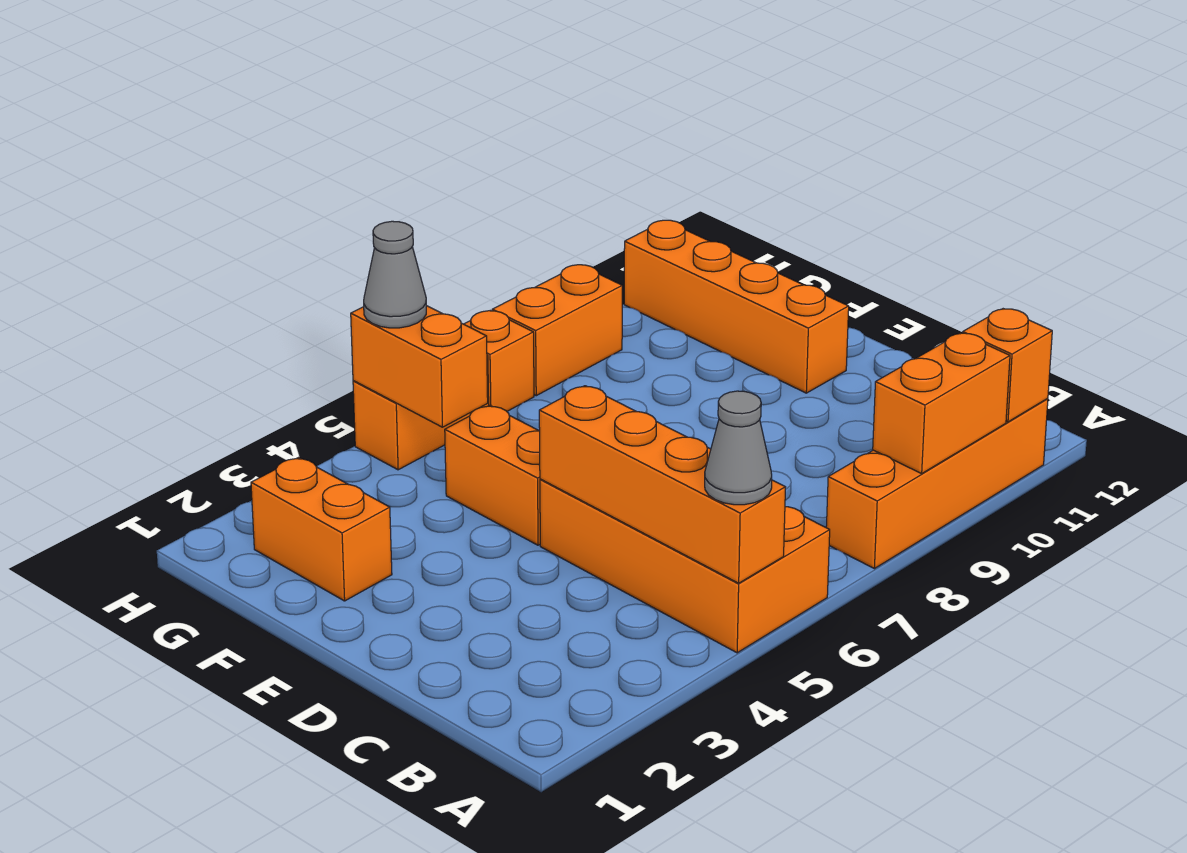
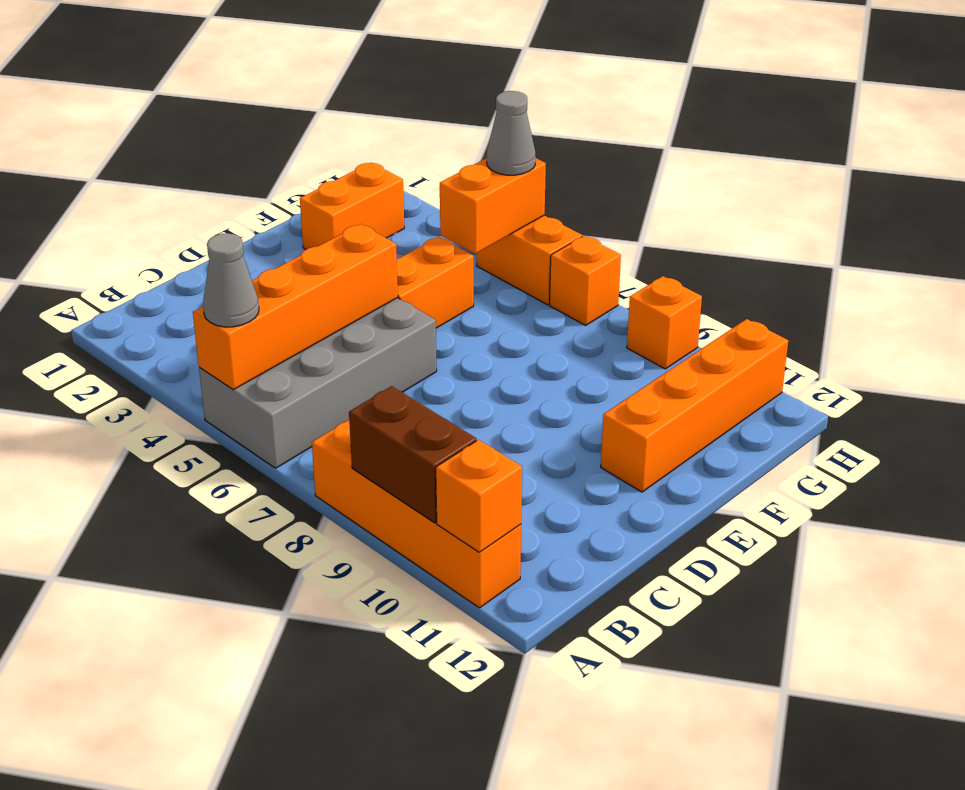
orange 2x4 brick [540,479,830,653] -> grey 2x4 brick [199,298,437,468]
orange 1x2 brick [873,333,1010,474] -> brown 1x2 brick [349,386,476,523]
orange 1x2 brick [492,265,622,396] -> orange 1x1 brick [627,276,702,369]

